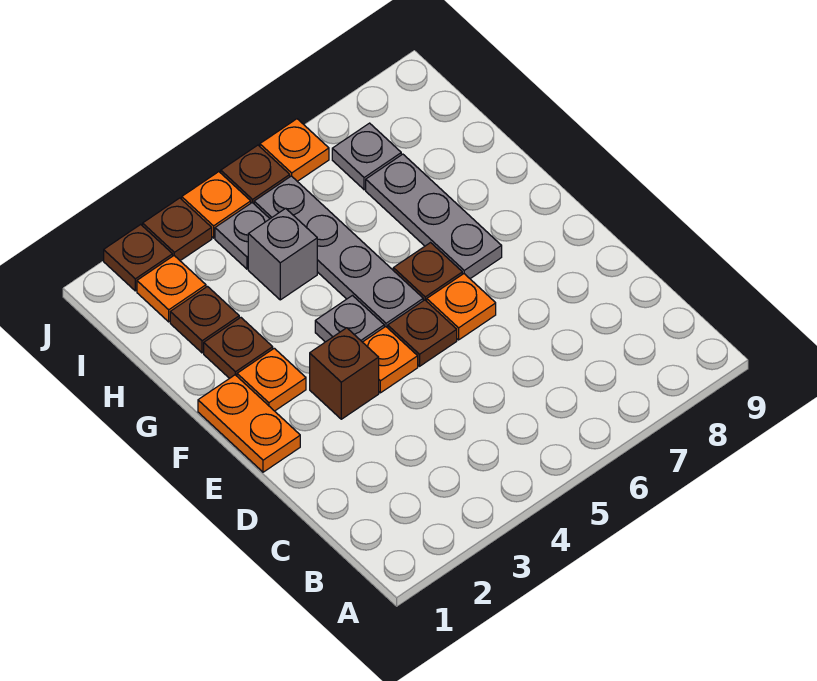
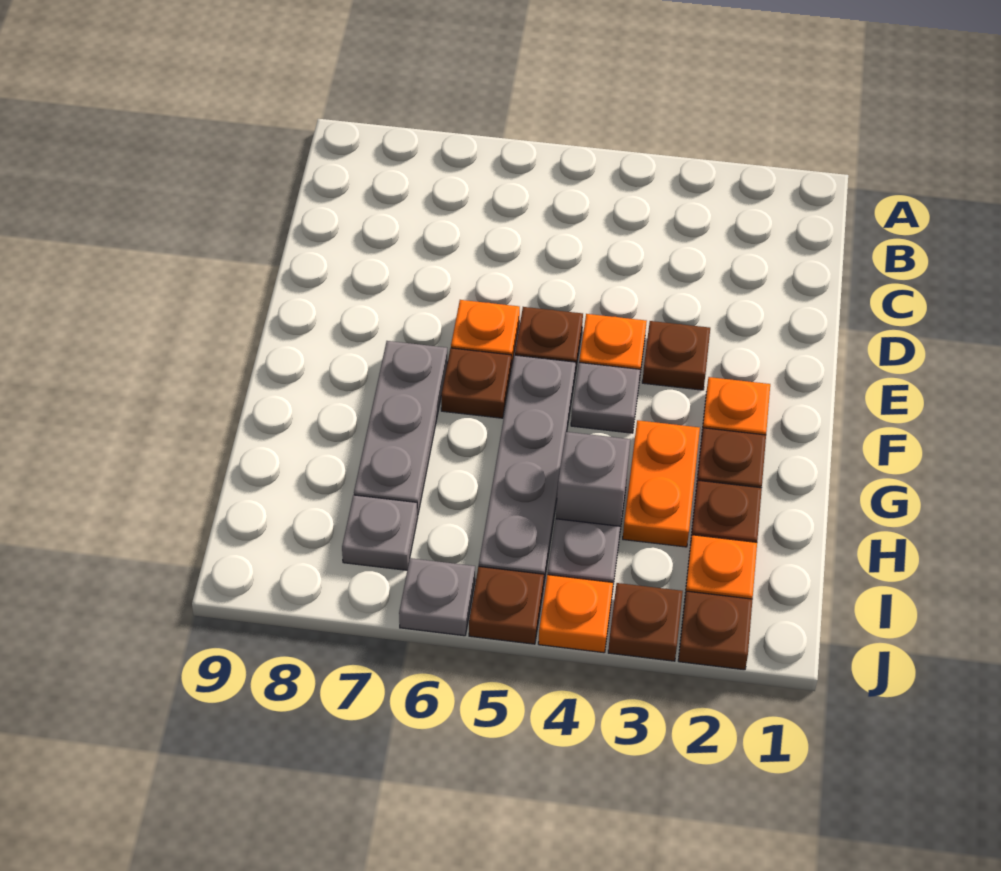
orange 1x2 plate [198,375,300,472] -> orange 1x2 plate moved to [623,420,700,547]
brown 1x1 brick [310,328,379,419] -> brown 1x1 plate [642,321,710,390]
orange 1x1 plate [260,119,329,181] -> grey 1x1 plate [399,558,475,636]

